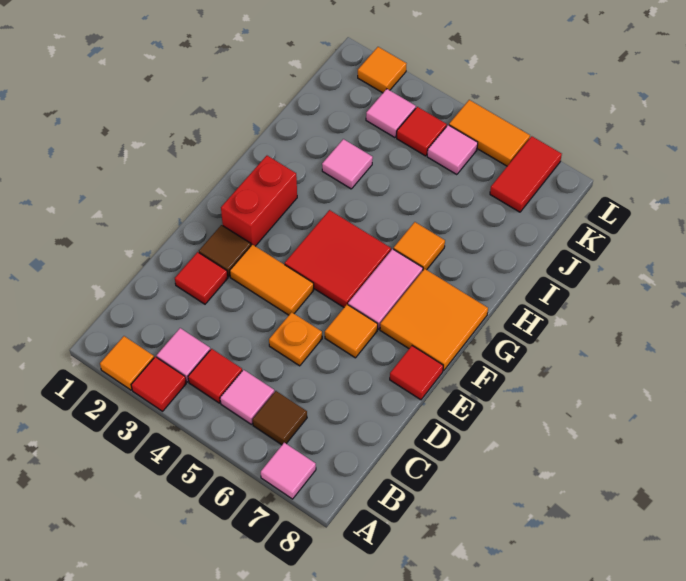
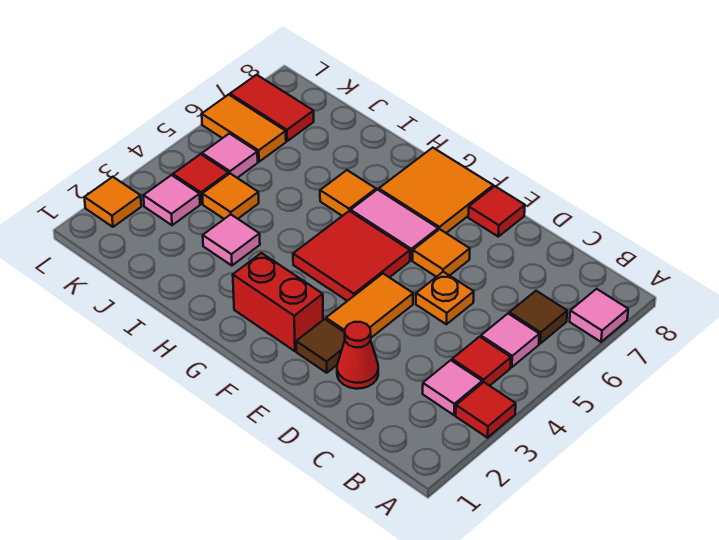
orange 1x1 tile [100,336,154,390] -> orange 1x1 tile moved to [202,174,259,219]
red 1x1 tile [175,252,228,304] -> red 1x1 cone [337,322,378,389]
orange 1x2 tile [449,100,530,166] -> orange 1x2 tile turned to [202,95,286,162]

